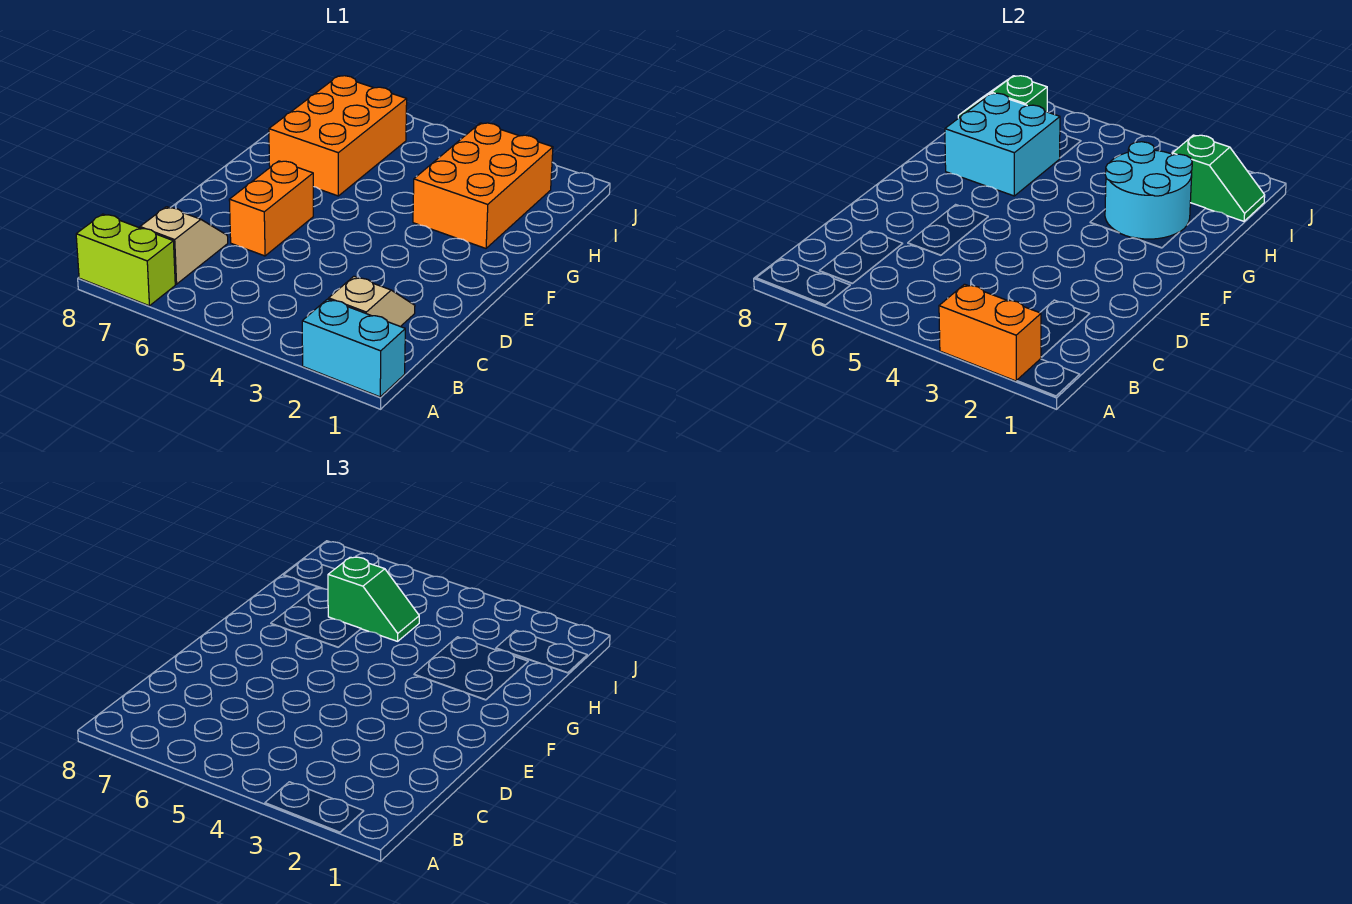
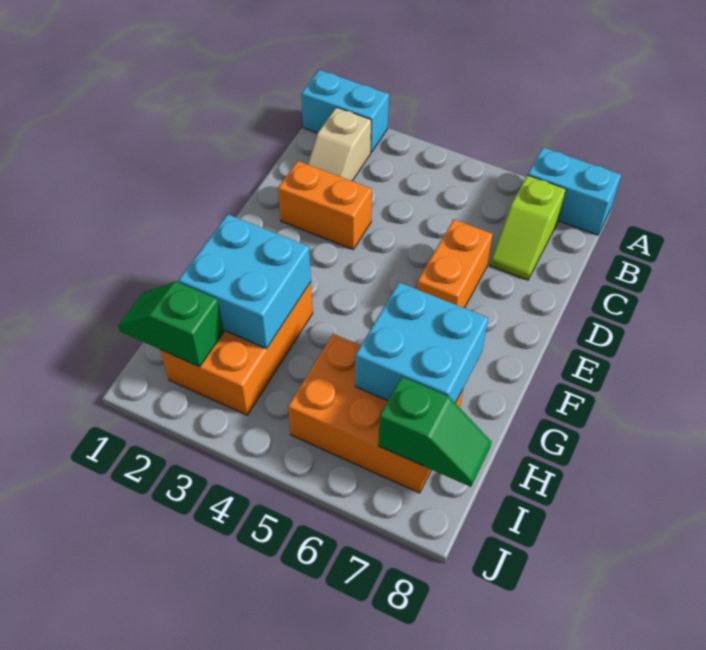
orange 1x2 brick [939,284,1041,381] -> orange 1x2 brick moved to [278,161,372,249]
lime 1x2 brick [76,214,175,306] -> cyan 1x2 brick [528,147,621,235]
tan 1x2 slope [140,207,228,284] -> lime 1x2 slope [490,175,566,280]
cyan 2x2 round brick [1105,142,1192,239] -> cyan 2x2 brick [178,214,311,349]
orange 2x3 brick [269,76,407,196] -> orange 2x3 brick turned to [288,334,463,493]
green 1x2 slope [328,557,419,641] -> none

